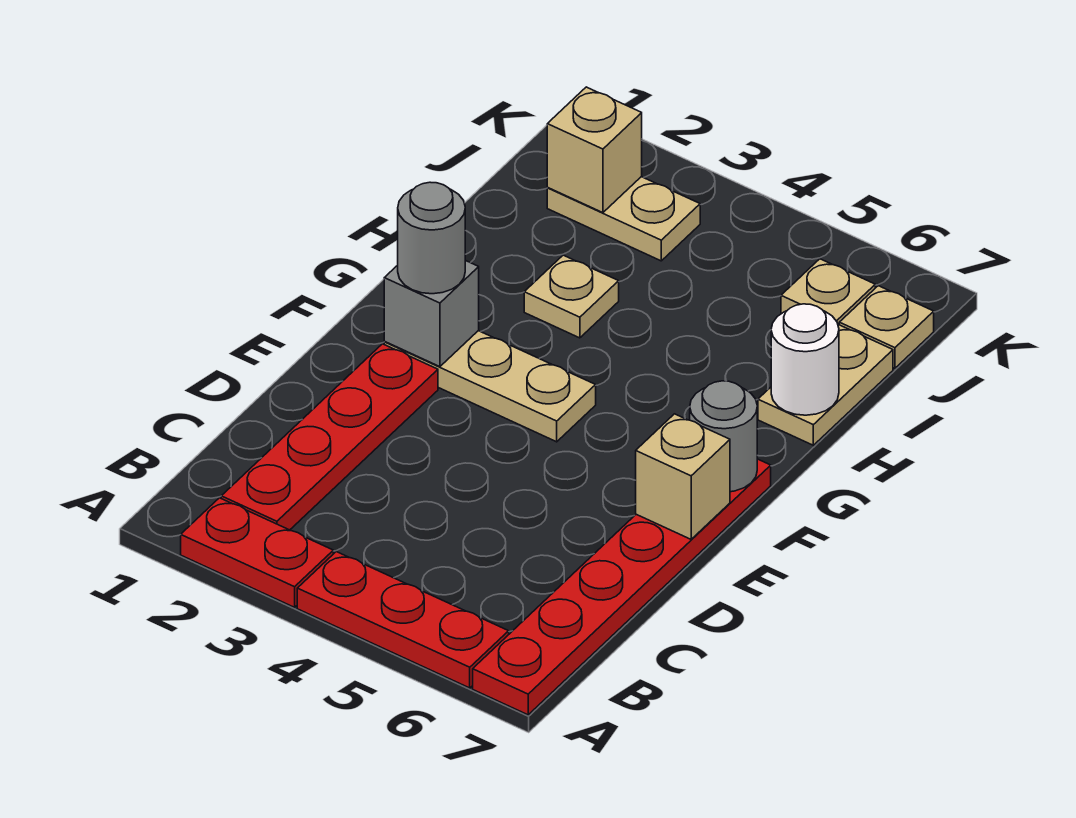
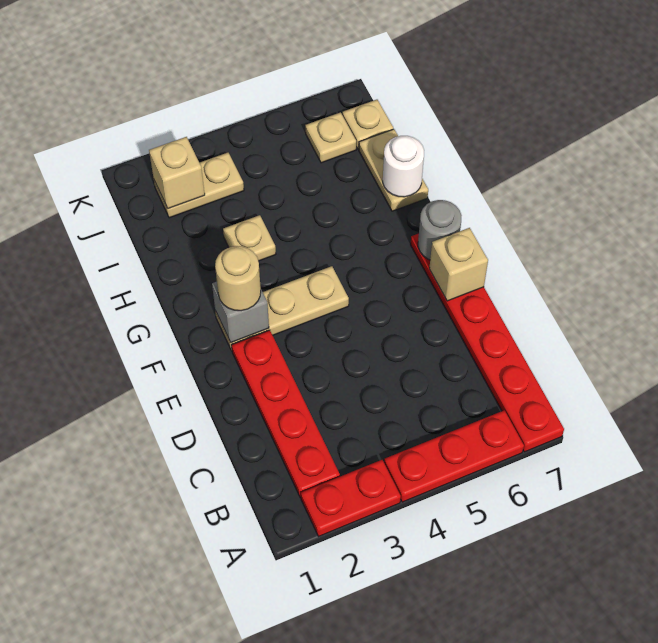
grey 1x1 round brick [398,182,465,294] -> tan 1x1 round brick [215,246,261,311]

